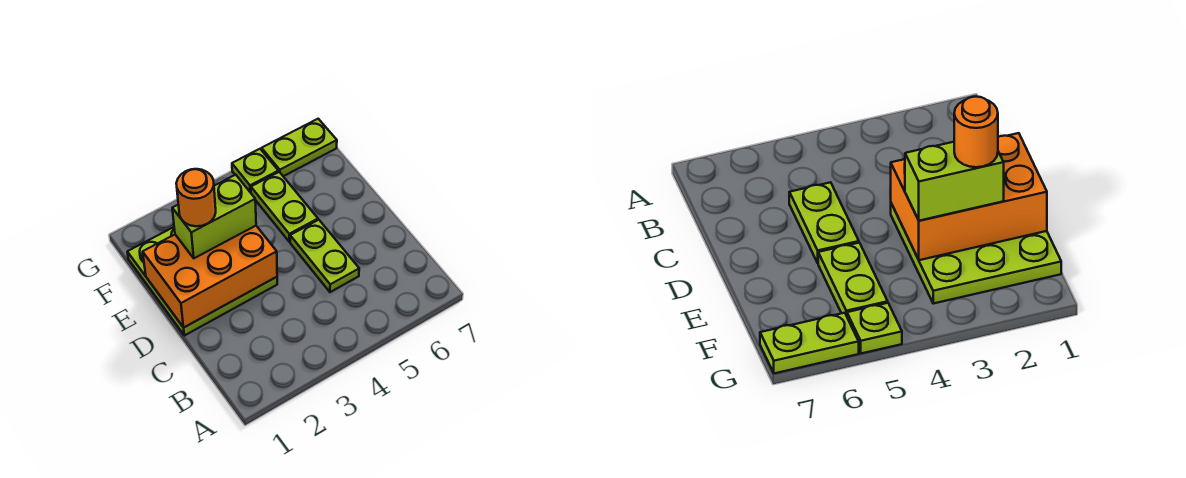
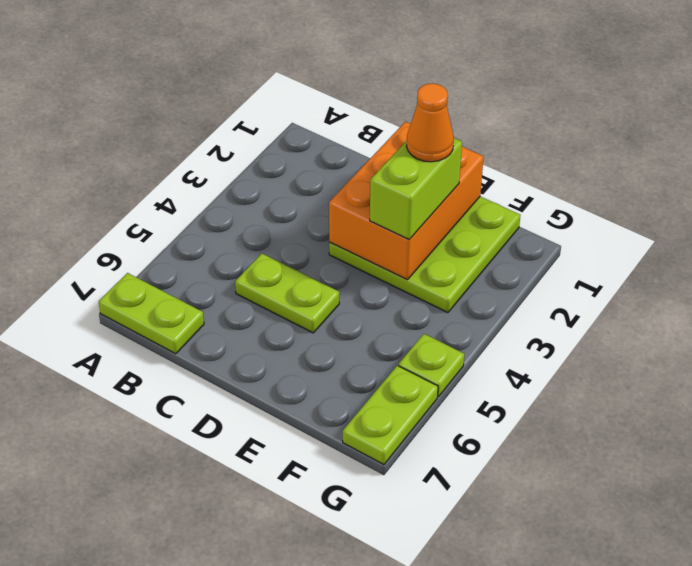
orange 1x1 round brick [176,169,216,226] -> orange 1x1 cone [406,83,454,162]
lime 1x2 plate [251,172,318,242] -> lime 1x2 plate moved to [99,273,204,354]

